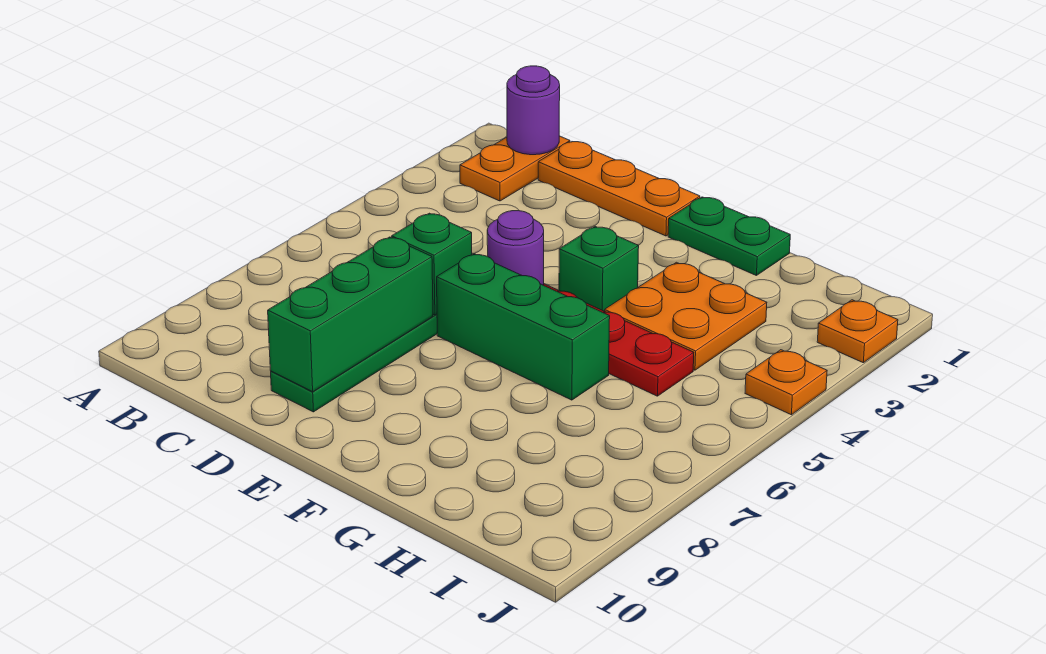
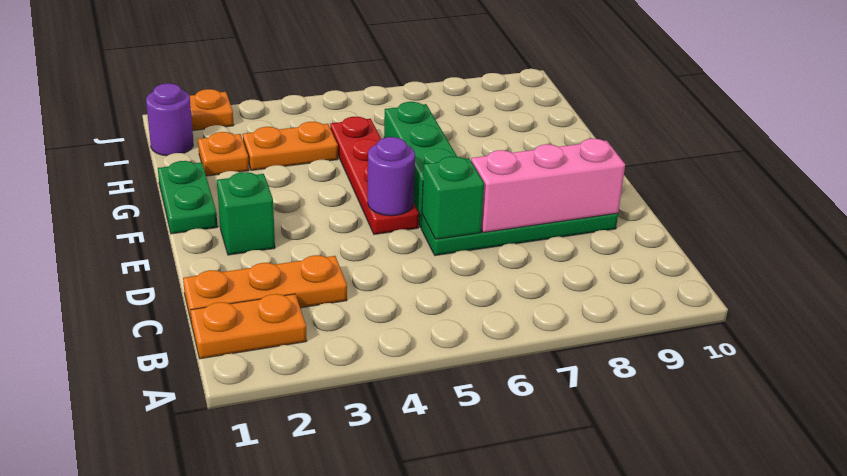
purple 1x1 round brick [507,66,560,155] -> purple 1x1 round brick moved to [146,83,193,156]
orange 1x3 plate [538,142,700,236] -> orange 1x3 plate turned to [183,255,347,324]
green 1x3 brick [268,237,433,392] -> pink 1x3 brick [471,139,625,232]
green 1x1 brick [559,226,639,311] -> green 1x1 brick moved to [217,172,275,255]
orange 2x2 plate [605,262,767,370] -> orange 1x2 plate [243,122,338,170]
orange 1x1 plate [745,350,827,415] -> orange 1x1 plate moved to [198,132,249,176]

